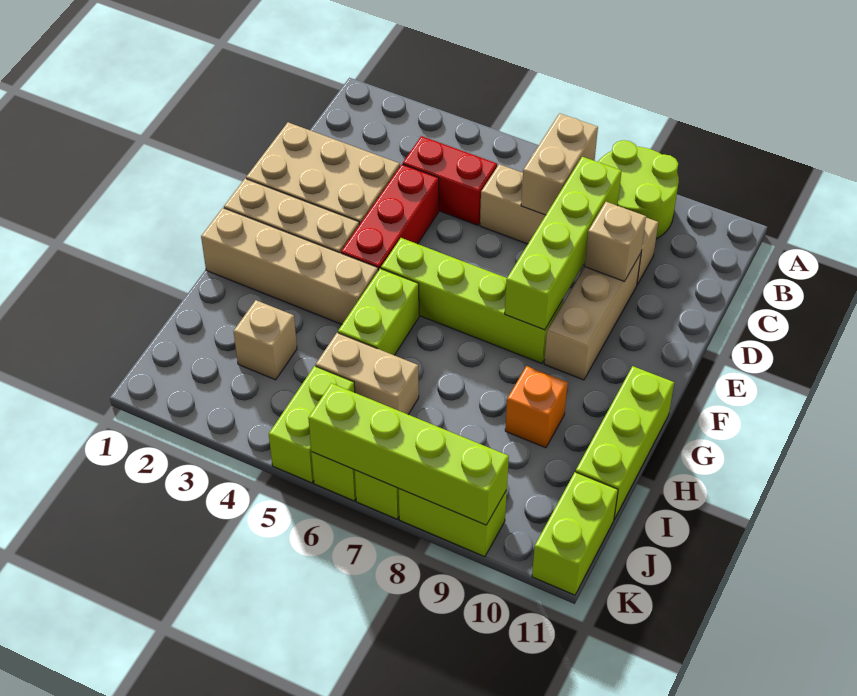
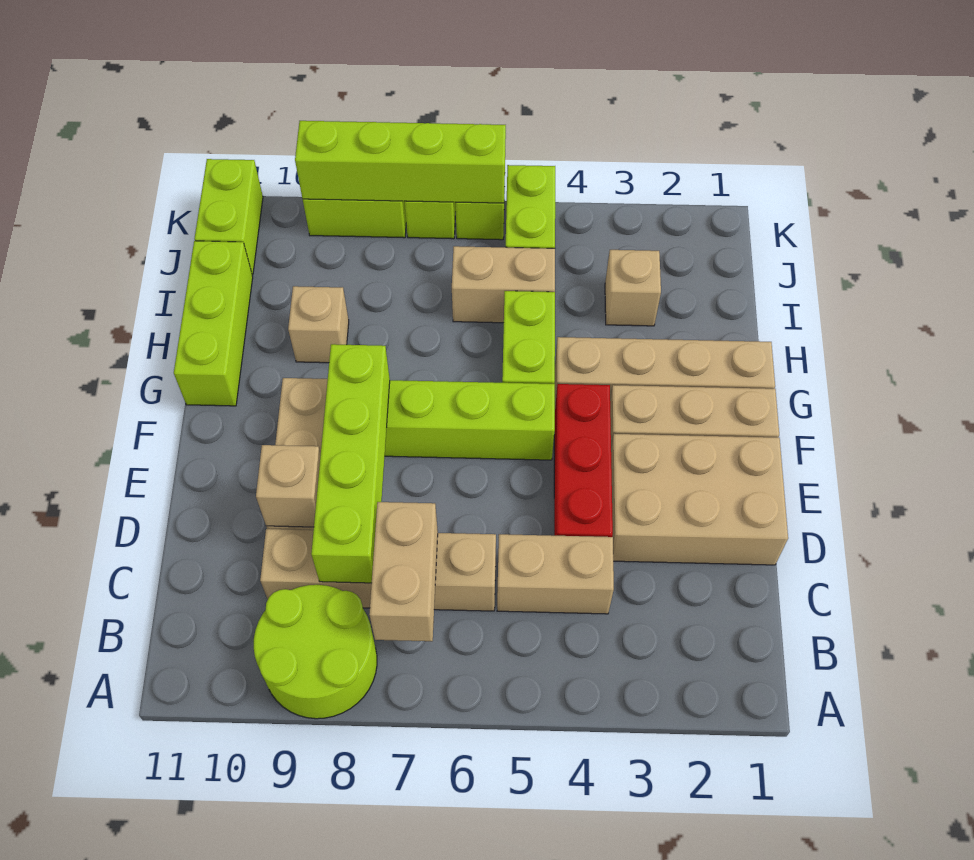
red 1x2 brick [403,136,497,225] -> tan 1x2 brick [497,534,614,614]
orange 1x1 brick [505,366,568,448] -> tan 1x1 brick [288,286,349,363]

